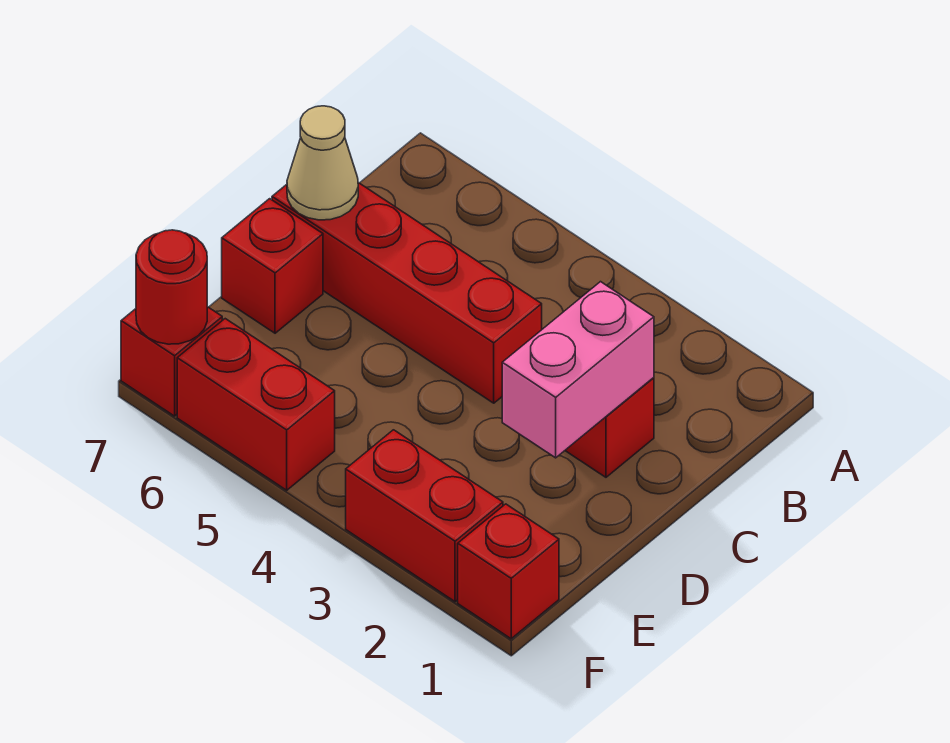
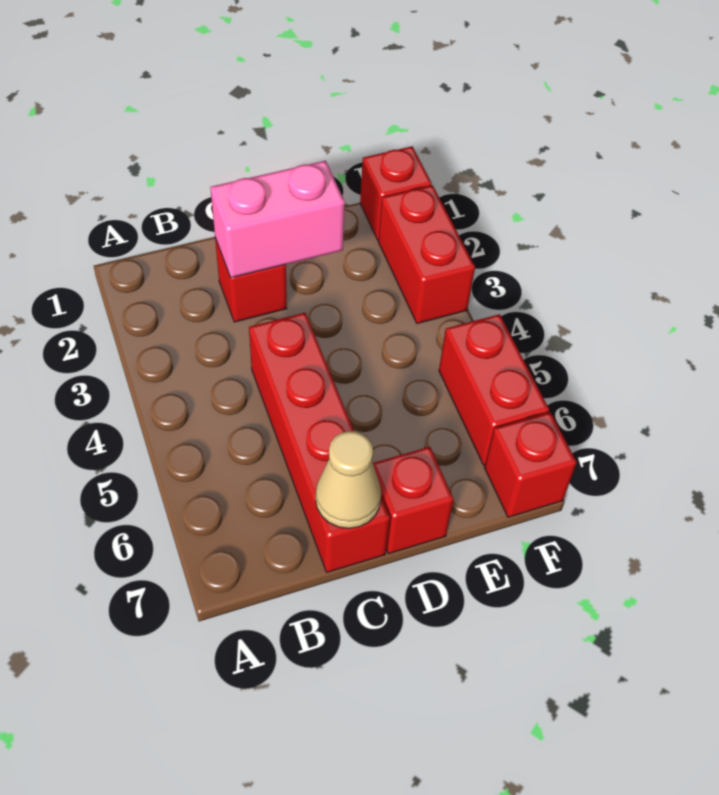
red 1x1 round brick [136,230,207,344] -> none

